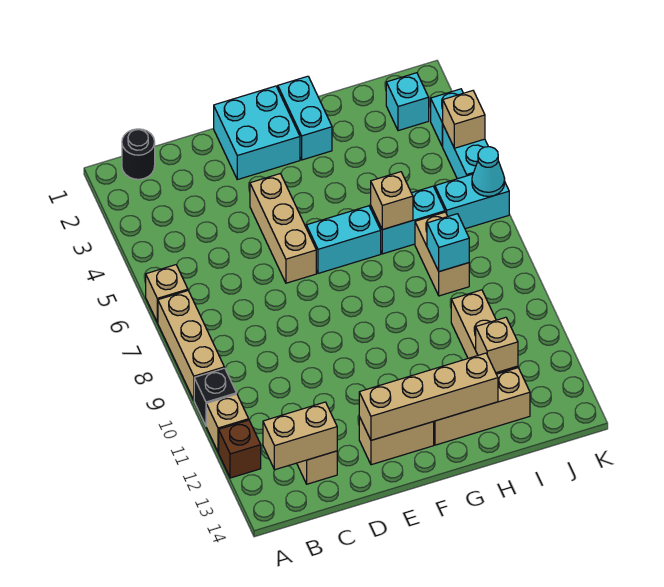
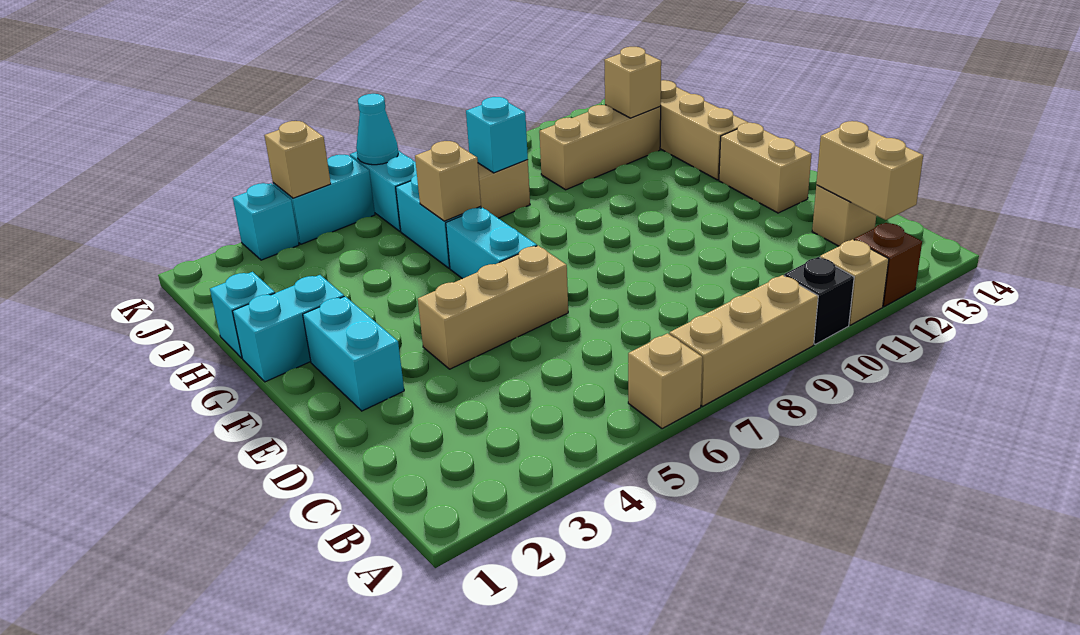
black 1x1 round brick [122,129,155,179] -> none
cyan 2x2 brick [214,86,300,180] -> cyan 1x2 brick [303,296,404,411]
tan 1x4 brick [359,353,498,440] -> none
cyan 1x1 brick [386,73,429,131] -> cyan 1x1 brick moved to [210,272,275,358]

